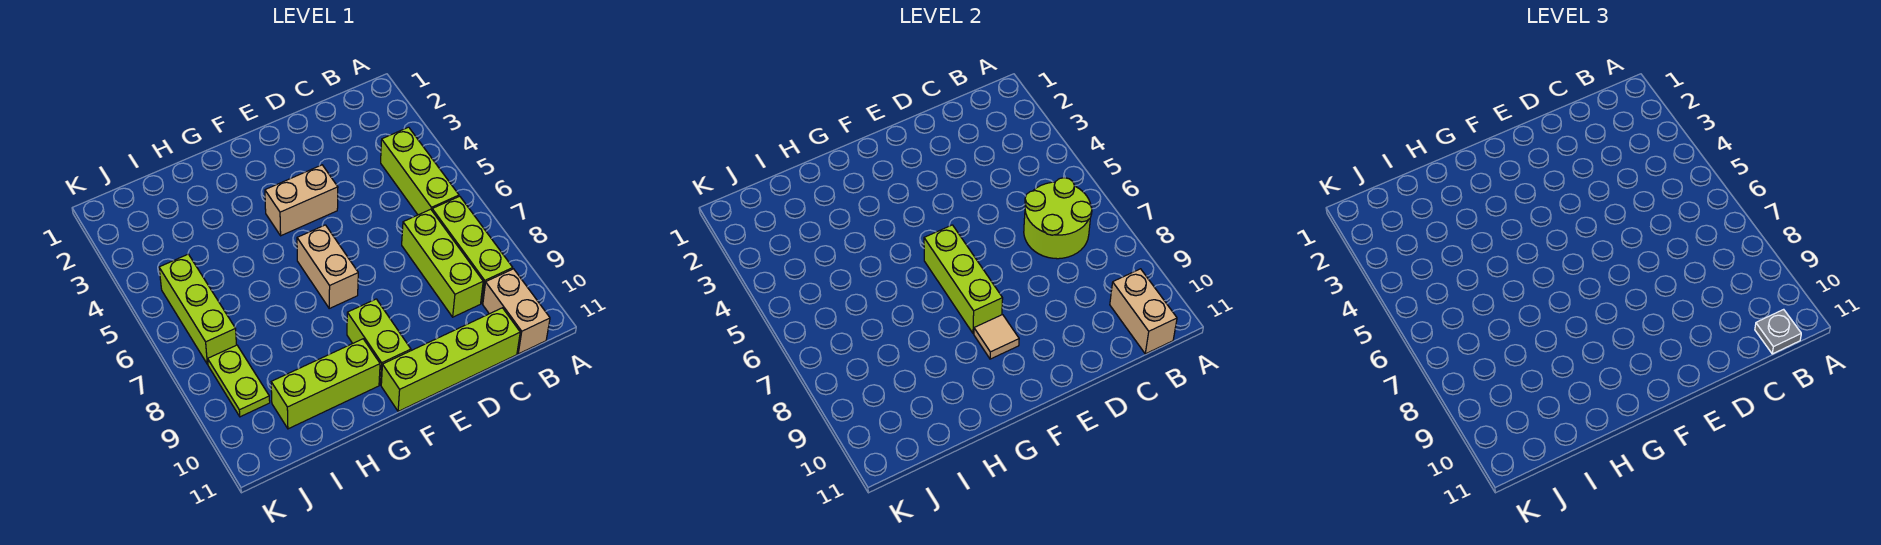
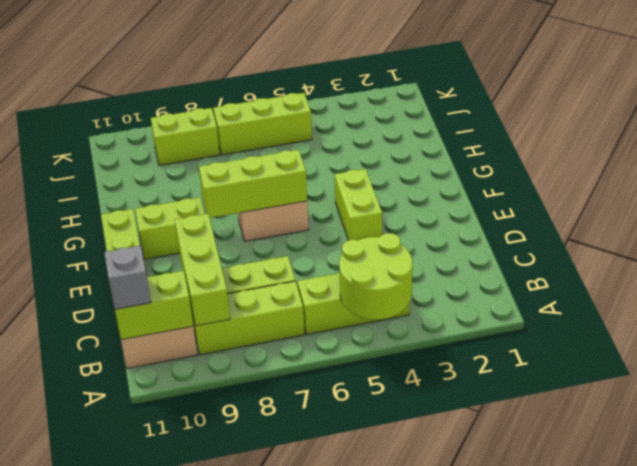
lime 2x2 round brick [1024,178,1092,259] -> lime 2x2 round brick moved to [339,233,413,320]
tan 1x2 brick [1110,269,1177,354] -> lime 1x2 brick [115,271,193,340]
grey 1x1 plate [1755,309,1801,354] -> grey 1x1 brick [104,246,151,309]
tan 1x2 brick [265,165,338,236] -> lime 1x2 brick [335,169,382,240]
tan 1x1 tile [974,315,1019,359] -> none
lime 1x3 brick [271,339,380,429] -> lime 1x3 brick moved to [175,214,230,326]
lime 1x2 plate [208,345,270,417] -> lime 1x2 brick [151,108,220,165]

